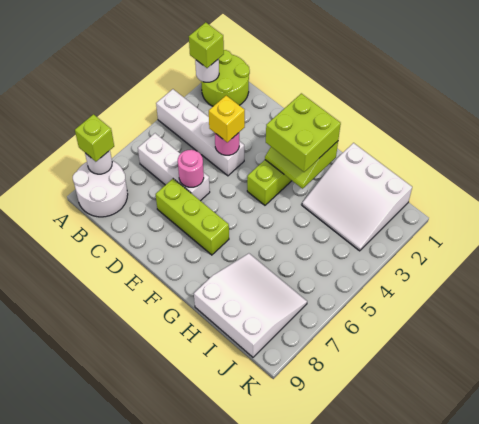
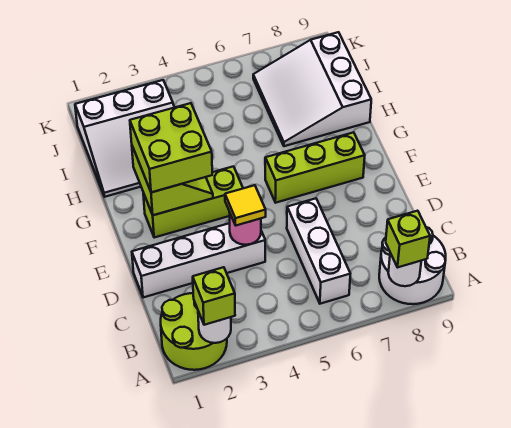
white 1x4 brick [156,89,244,176] -> white 1x4 brick turned to [132,223,265,298]
yellow 1x1 brick [209,96,245,142] -> yellow 1x1 tile [225,185,266,225]
pink 1x1 round brick [178,150,204,187] -> none
lime 1x3 brick [156,179,229,255] -> lime 1x3 brick turned to [265,132,365,203]
white 3x3 slope [302,143,412,251] -> white 3x3 slope turned to [75,80,174,197]

